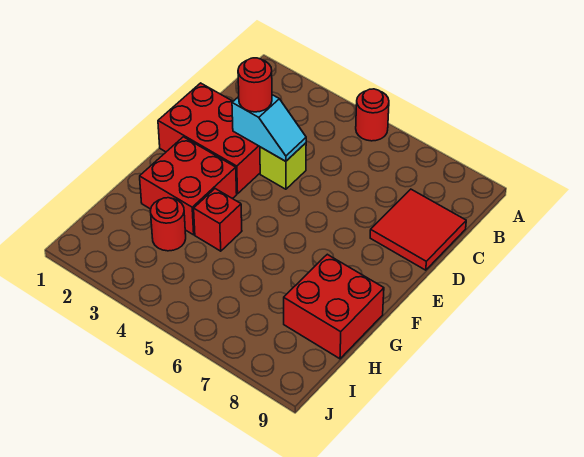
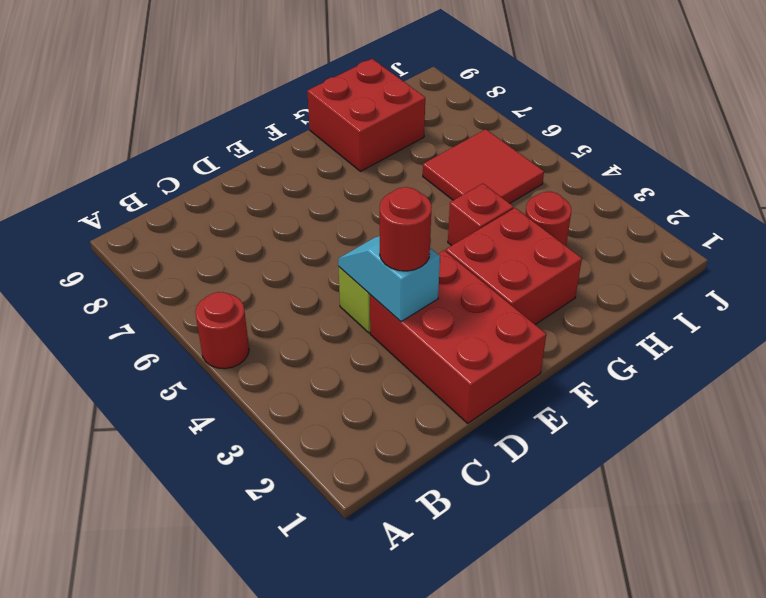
red 2x2 tile [370,189,466,270] -> red 2x2 tile moved to [423,129,544,203]

